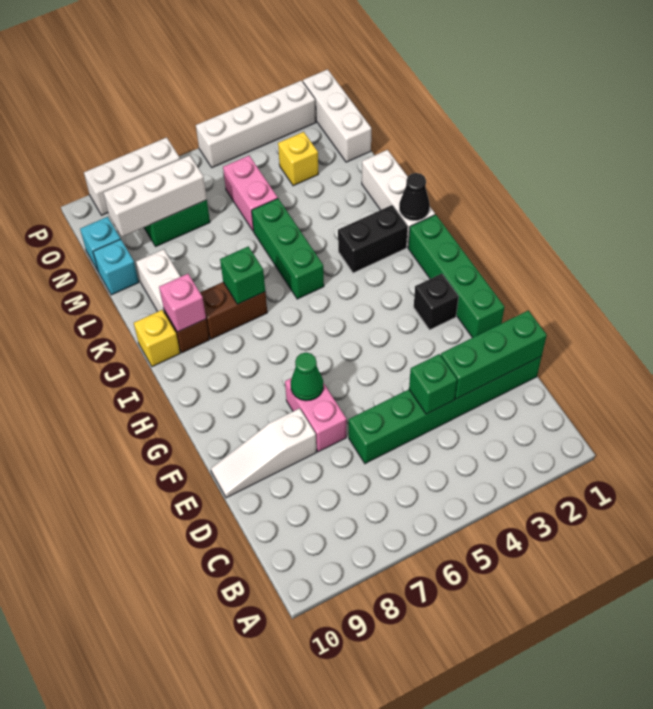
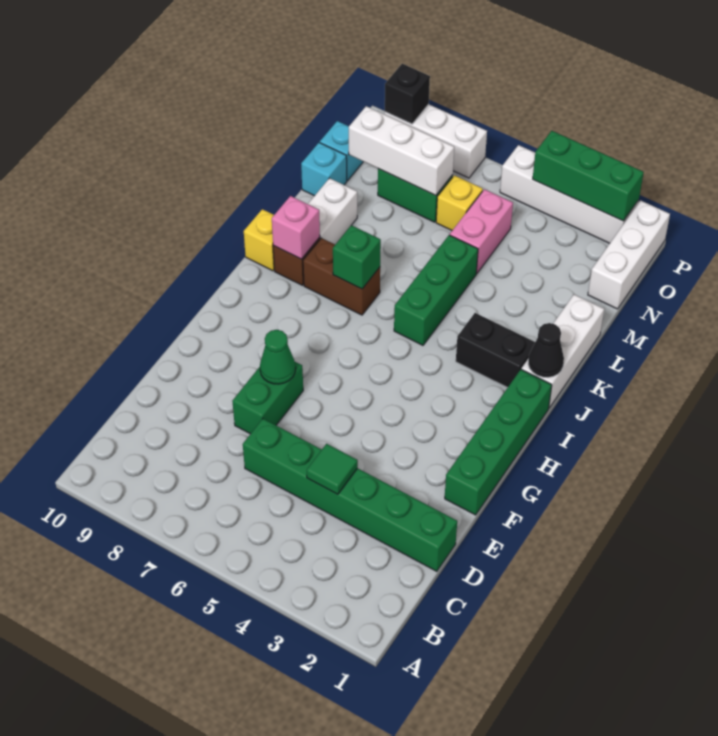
green 1x3 brick [441,311,547,399] -> green 1x3 brick moved to [533,131,644,221]
green 1x1 brick [409,354,457,414] -> green 1x1 tile [307,444,358,494]
pink 1x2 brick [285,378,346,452] -> green 1x2 brick [232,362,303,434]
white 1x3 slope [211,408,317,498] -> none
black 1x1 brick [414,274,458,330] -> black 1x1 brick moved to [385,64,430,124]
yellow 1x1 brick [278,132,318,186] -> yellow 1x1 brick moved to [436,175,483,230]

